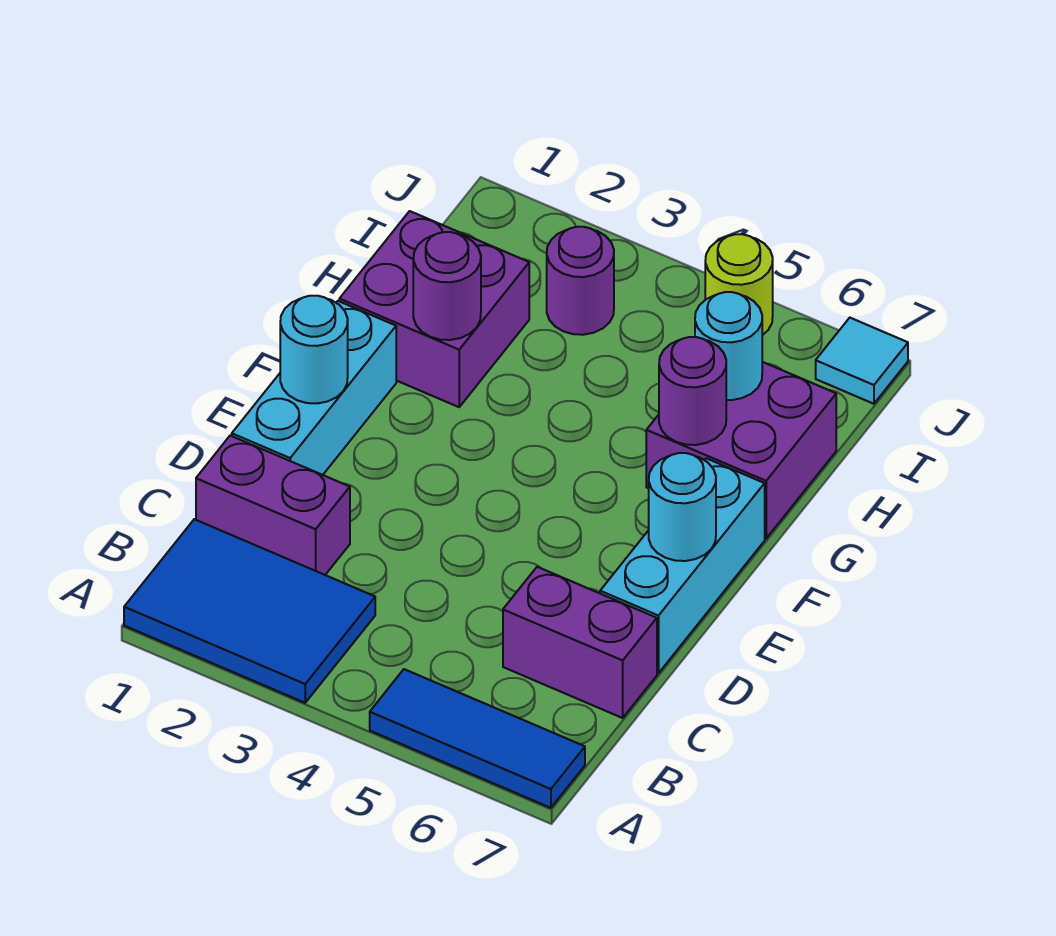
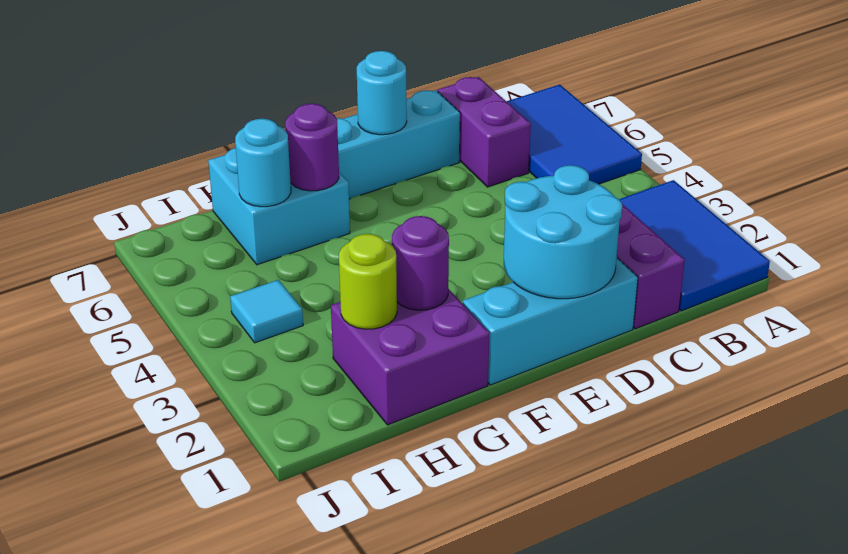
blue 1x3 tile [370,669,585,808] -> blue 2x3 tile [506,85,642,184]
cyan 1x1 round brick [280,296,348,403] -> cyan 2x2 round brick [504,165,622,299]
purple 2x2 brick [646,362,836,538] -> cyan 2x2 brick [208,148,350,265]
purple 1x1 round brick [547,227,614,335] -> none
lime 1x1 round brick [705,234,773,335] -> lime 1x1 round brick moved to [339,234,397,329]
cyan 1x1 tile [816,318,908,404] -> cyan 1x1 tile moved to [230,280,303,343]

